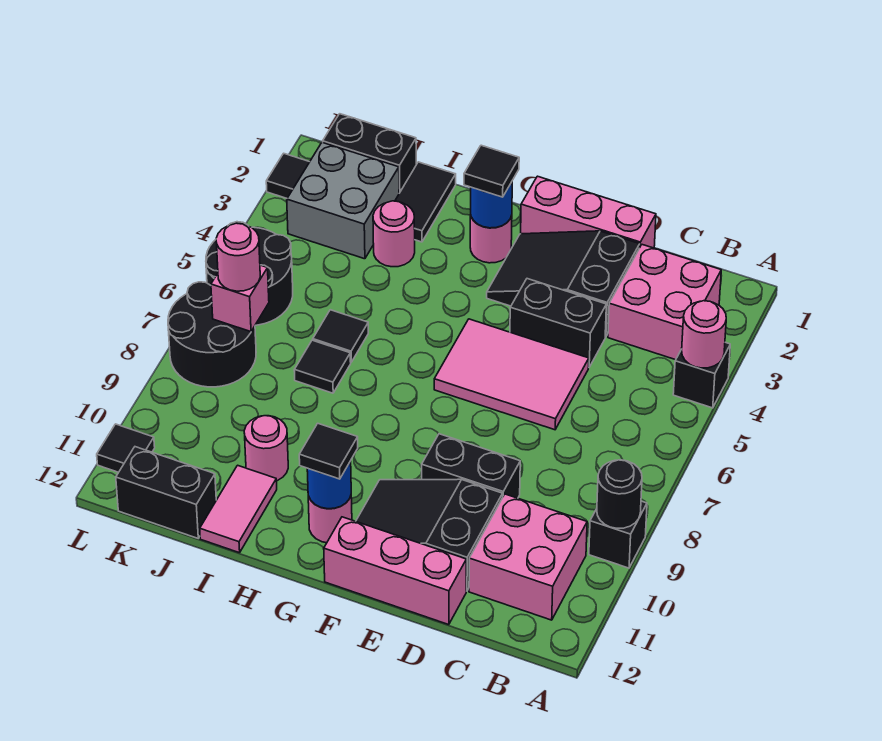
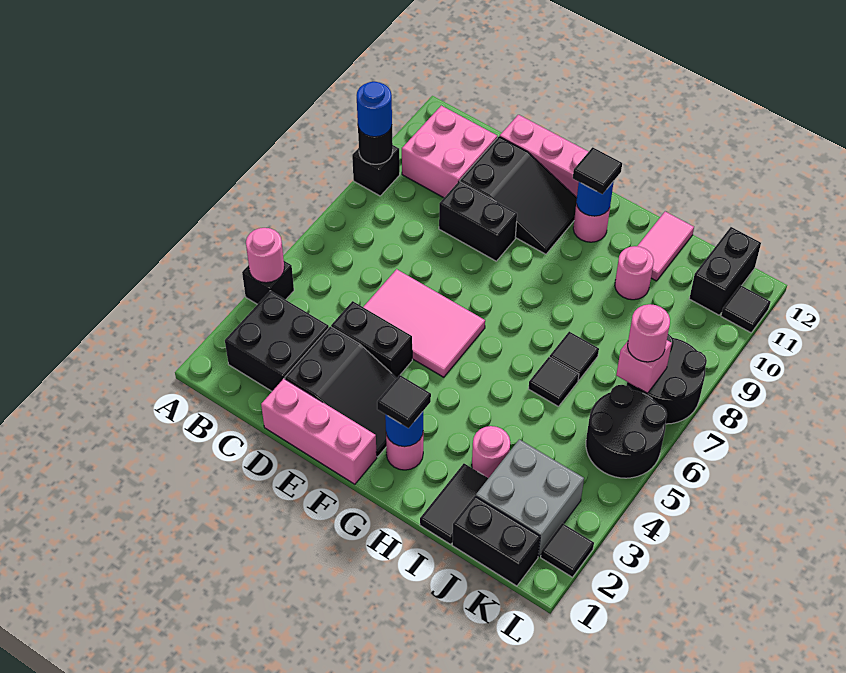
none -> blue 1x1 round brick [357,82,392,137]
pink 2x2 brick [608,245,721,360] -> black 2x2 brick [225,291,329,391]
black 1x2 brick [116,447,216,538] -> black 1x2 brick turned to [689,227,761,315]

